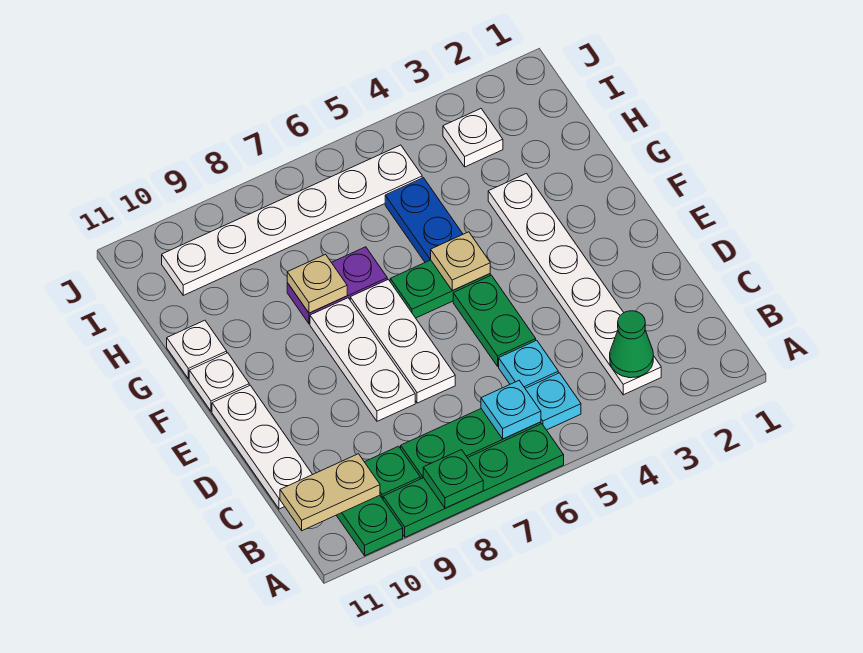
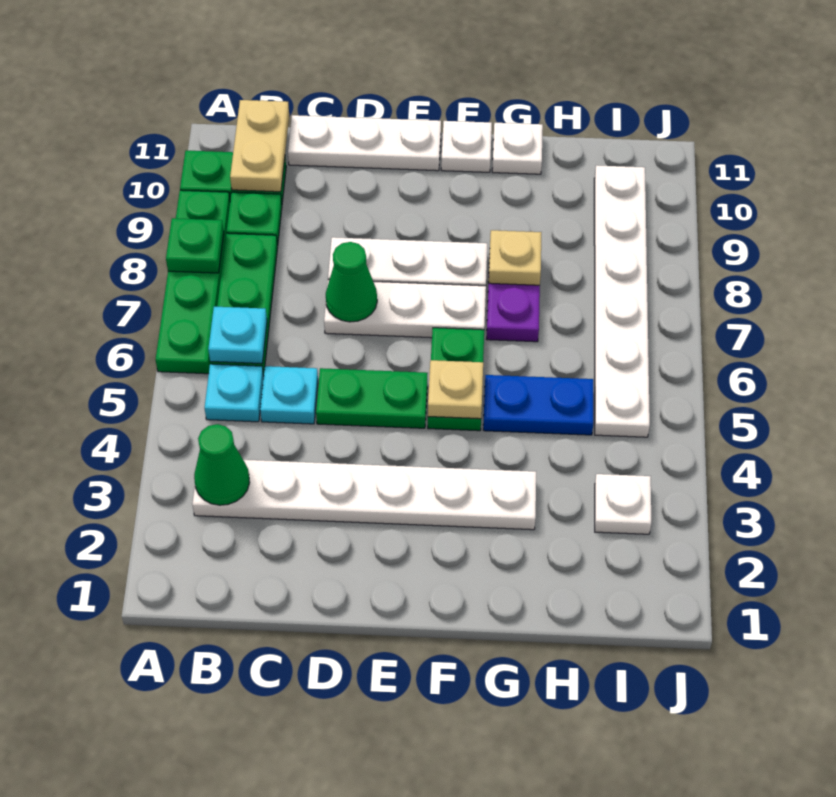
none -> green 1x1 cone [326,242,377,322]

